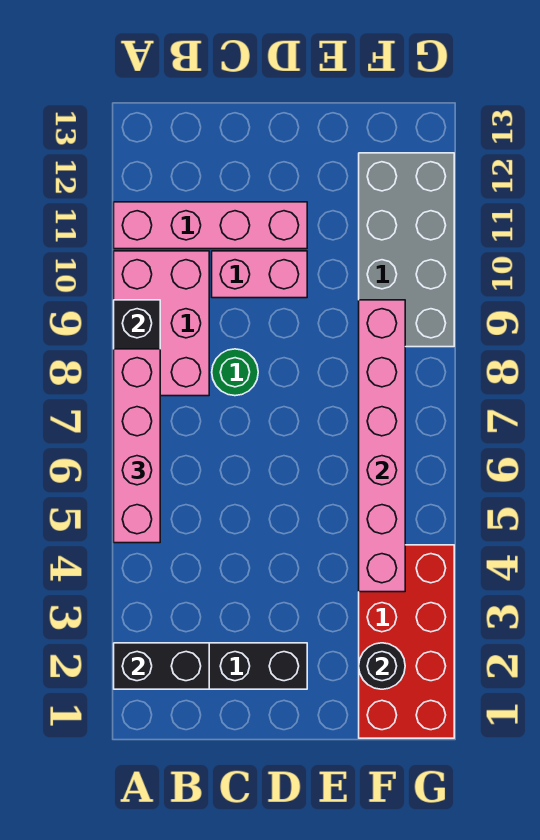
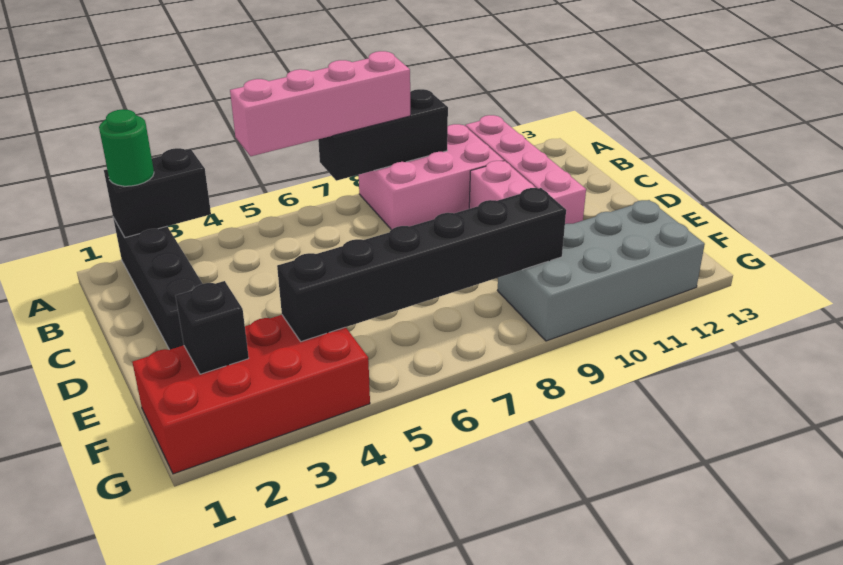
black 1x2 brick [114,643,209,689] -> black 1x2 brick turned to [104,148,211,238]
green 1x1 round brick [212,349,258,396] -> green 1x1 round brick moved to [99,109,154,186]
black 1x1 round brick [359,643,405,689] -> black 1x1 brick [175,281,249,374]
pink 1x6 brick [359,300,405,592] -> black 1x6 brick [277,188,566,342]

